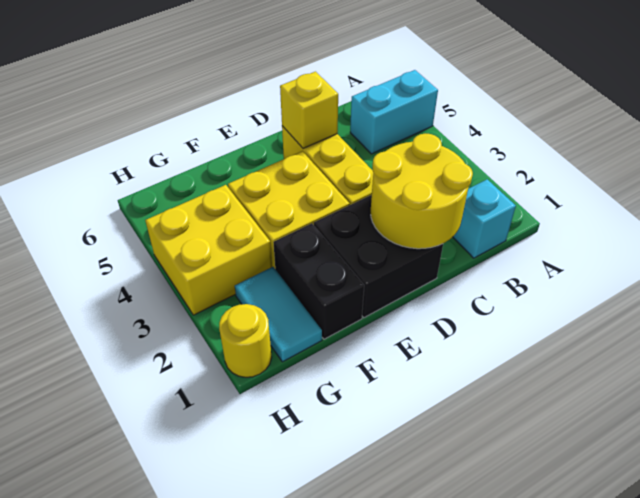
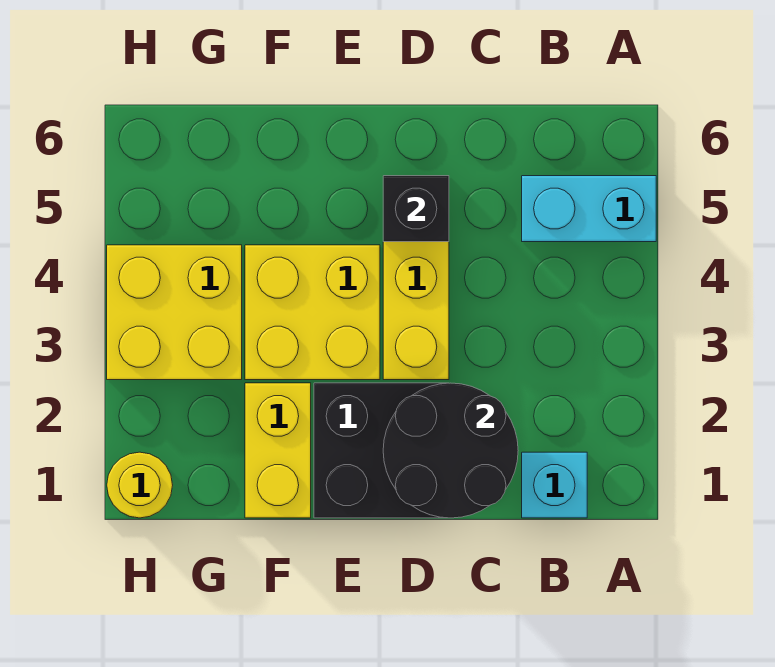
yellow 2x2 round brick [371,133,473,249] -> black 2x2 round brick [383,383,518,518]
yellow 1x1 brick [280,72,338,149] -> black 1x1 brick [383,176,449,242]
black 1x2 brick [273,224,364,339] -> yellow 1x2 brick [245,383,311,518]
cyan 1x2 tile [235,267,322,362] -> none

